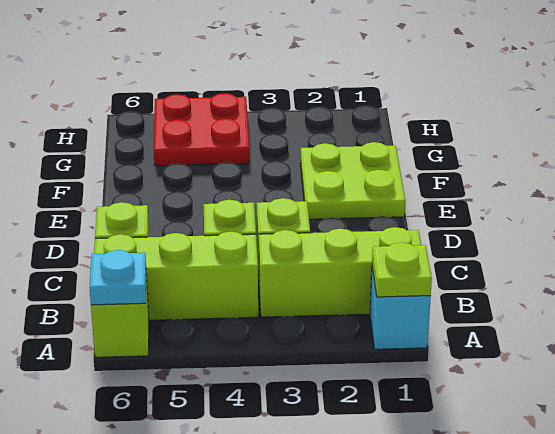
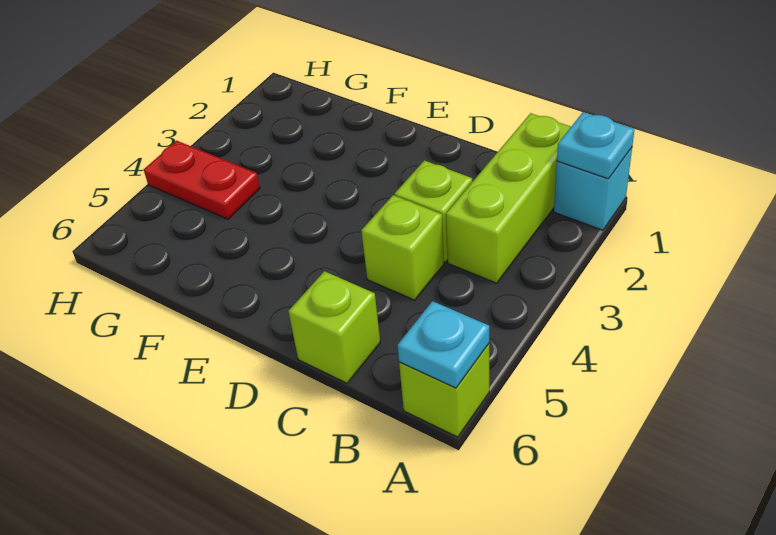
lime 1x1 plate [372,242,432,297] -> cyan 1x1 plate [557,112,635,179]
lime 1x3 brick [94,231,258,320] -> none
lime 2x2 plate [300,142,406,219] -> none
red 2x2 plate [154,93,249,166] -> red 1x2 plate [144,141,260,219]

